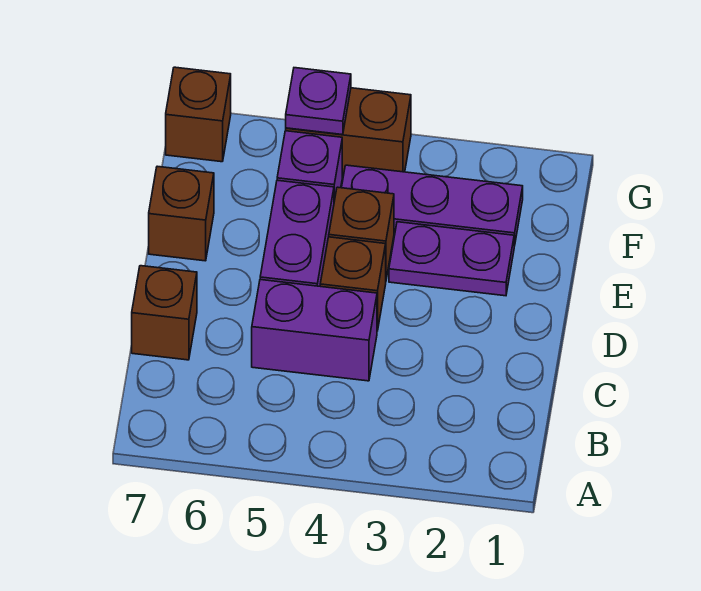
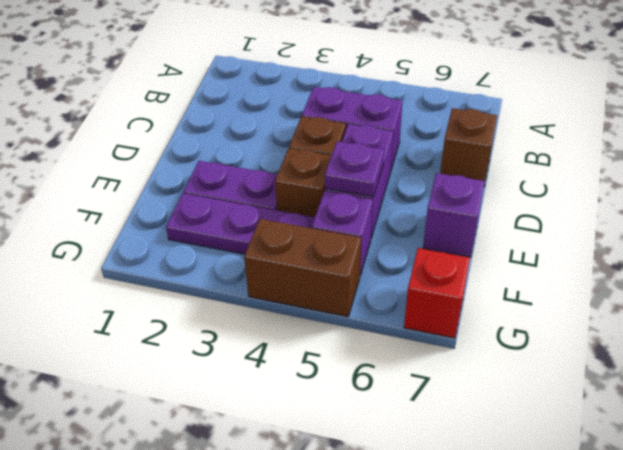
brown 1x1 brick [149,166,214,261] -> purple 1x1 brick [423,173,485,257]
purple 1x1 plate [286,68,351,135] -> purple 1x1 plate moved to [325,141,384,197]
brown 1x1 brick [166,67,231,162] -> red 1x1 brick [404,248,470,338]

